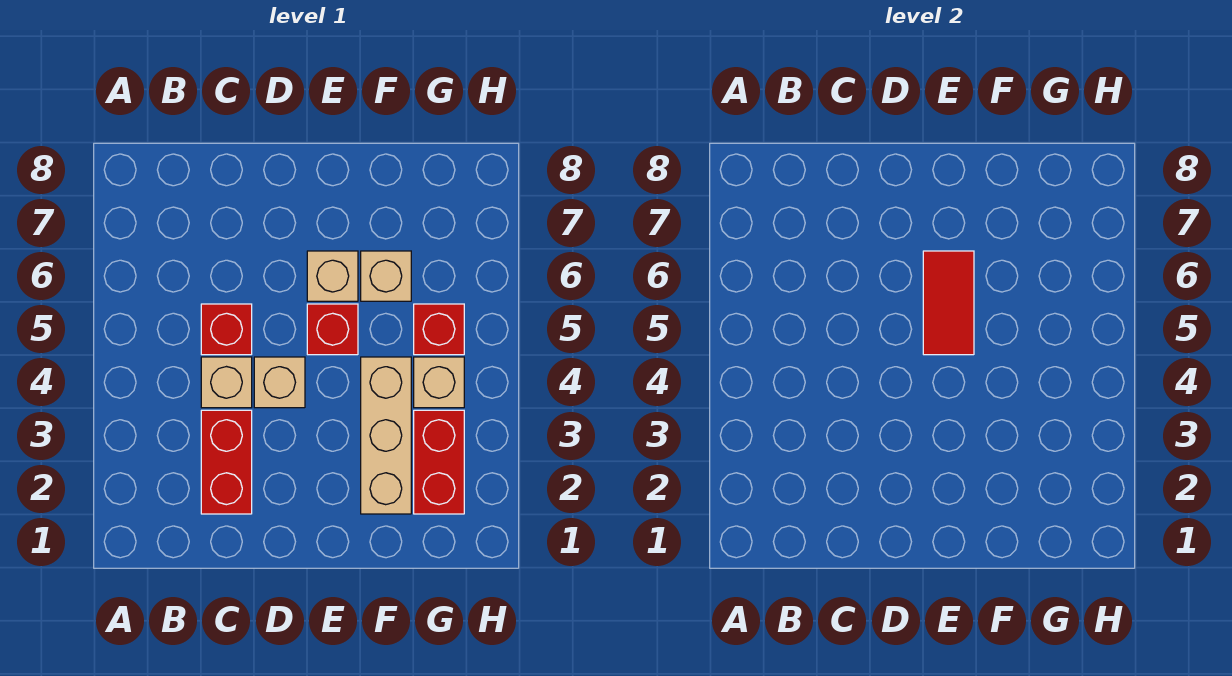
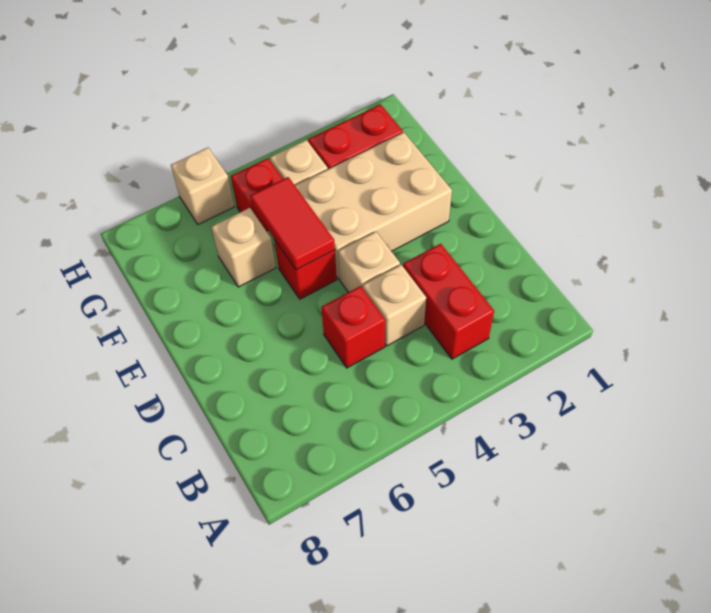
red 1x2 brick [201,410,252,514] -> red 1x2 brick turned to [403,244,494,359]
red 1x2 tile [923,251,974,355] -> red 1x2 tile turned to [250,177,335,270]
tan 1x1 brick [307,251,358,301] -> tan 1x1 brick moved to [171,148,234,224]
tan 1x3 brick [361,357,411,514] -> tan 2x3 brick [295,132,452,279]

